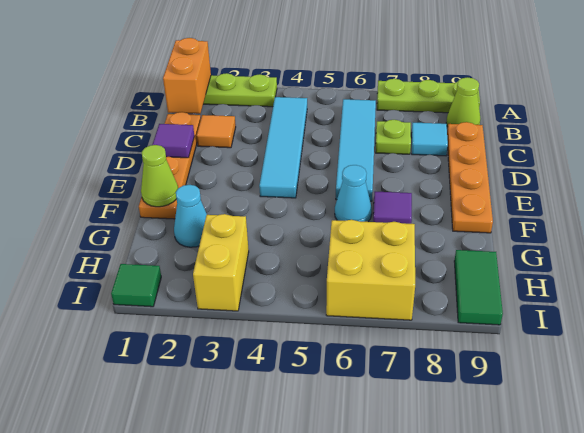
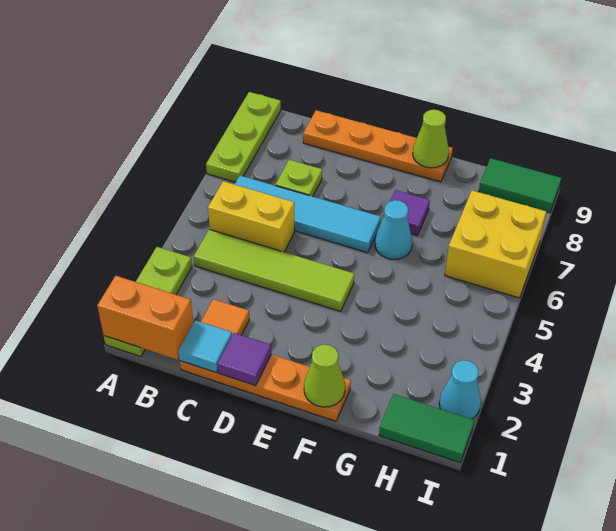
cyan 1x4 tile [259,97,307,198] -> lime 1x4 tile [194,229,354,311]
lime 1x1 cone [446,77,480,127] -> lime 1x1 cone moved to [413,110,449,168]
cyan 1x1 tile [411,123,448,156] -> cyan 1x1 tile moved to [178,320,232,372]
cyan 1x1 cone [174,185,207,247] -> cyan 1x1 cone moved to [439,360,481,419]
yellow 1x2 brick [193,214,249,311] -> yellow 1x2 brick moved to [208,181,295,252]
green 1x1 tile [111,264,161,307] -> green 1x2 tile [379,394,474,463]

